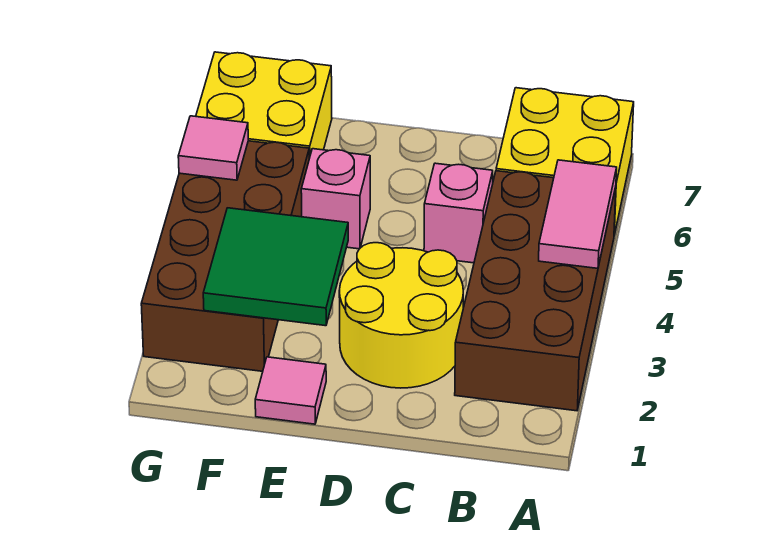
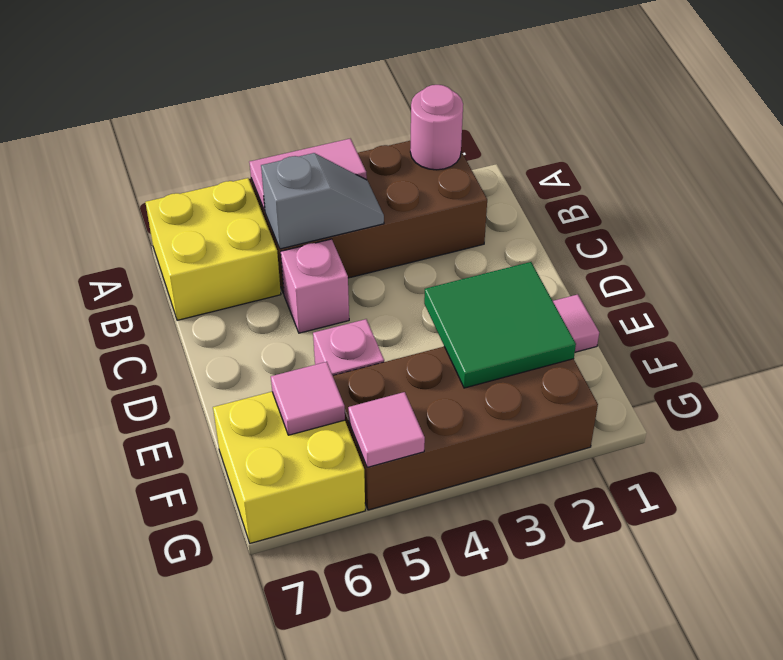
none -> pink 1x1 round brick [410,85,463,170]
none -> grey 1x2 slope [261,153,384,249]
yellow 2x2 round brick [339,243,463,388] -> none
none -> pink 1x1 tile [271,362,345,435]

